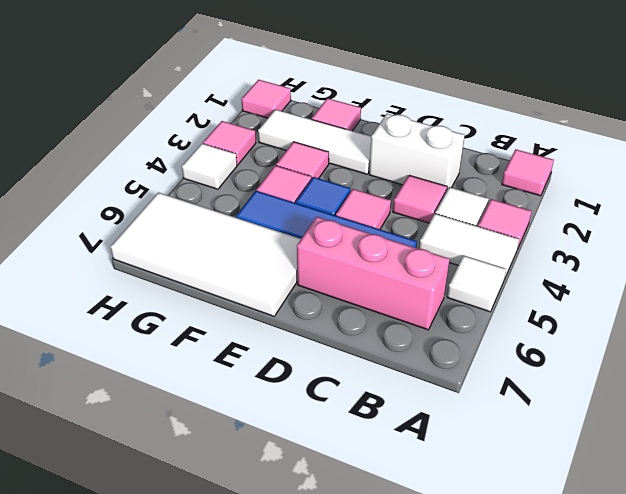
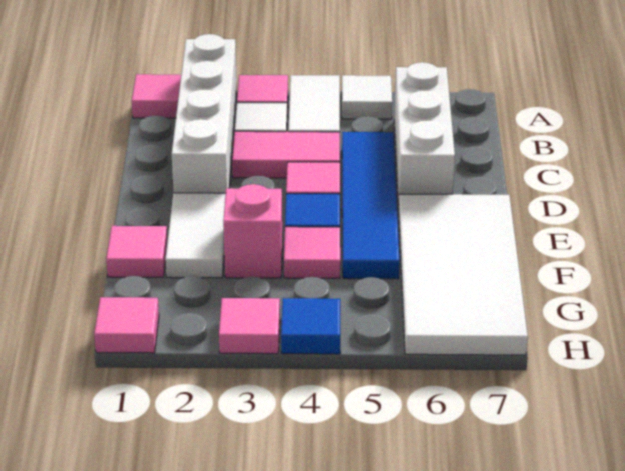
pink 1x3 brick [297,217,450,330] -> white 1x3 brick [394,62,455,210]
white 1x2 brick [369,114,465,190] -> white 1x4 brick [172,34,237,193]
pink 1x1 tile [393,175,447,223] -> pink 1x2 tile [232,131,340,178]
white 1x3 tile [258,109,371,174] -> white 1x2 tile [165,193,225,278]
pink 1x1 tile [276,142,329,179] -> pink 1x1 brick [223,184,282,278]
white 1x1 tile [182,144,237,189] -> blue 1x1 tile [281,298,341,354]

